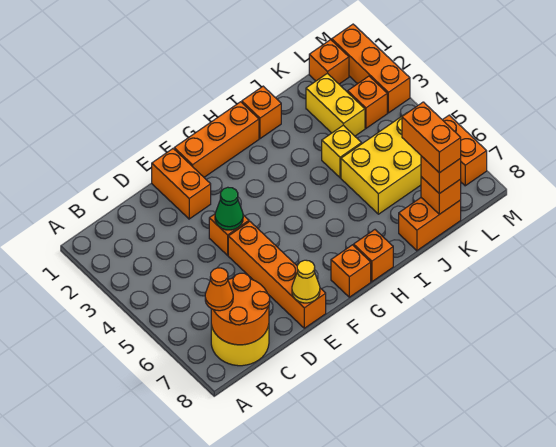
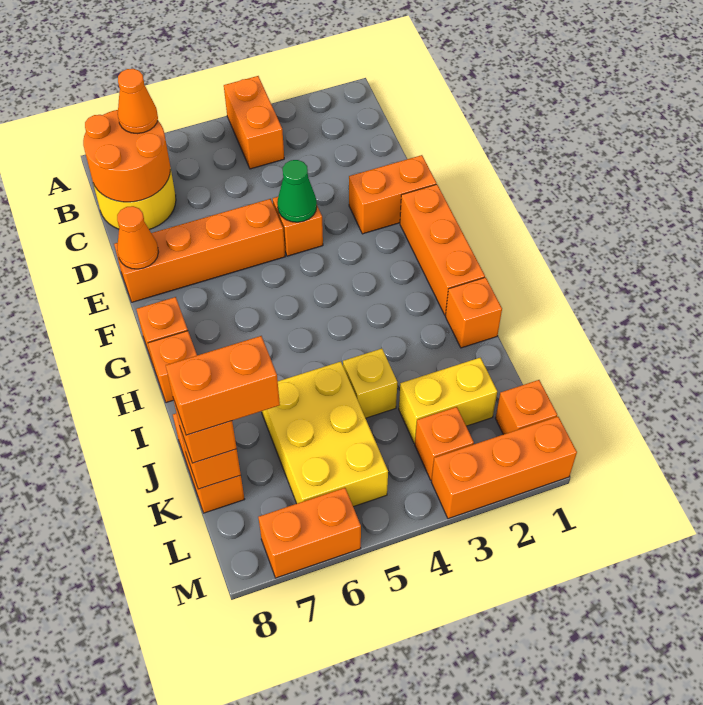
none -> orange 1x2 brick [224,76,284,169]
yellow 1x1 cone [292,260,320,303] -> orange 1x1 cone [117,206,158,269]

